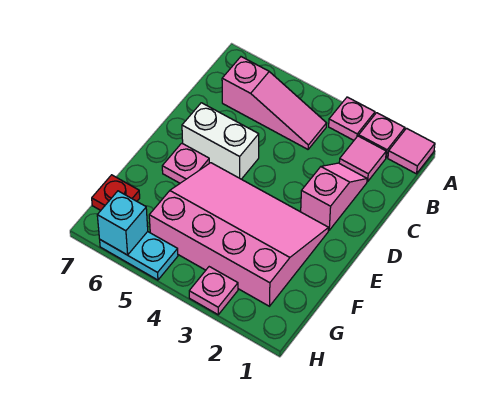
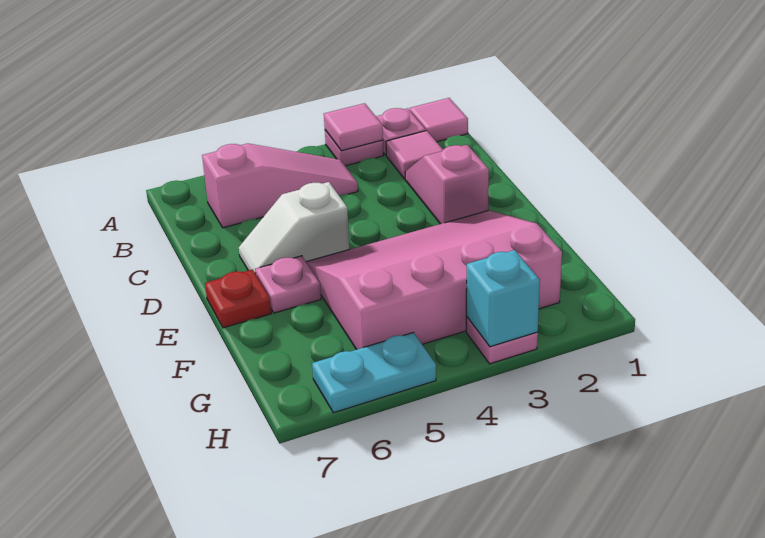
none -> pink 1x1 tile [324,103,383,151]
white 1x2 brick [182,103,259,179] -> white 1x2 slope [239,182,350,274]
red 1x1 plate [92,175,140,210] -> red 1x1 plate moved to [205,270,271,328]
cyan 1x1 brick [97,191,148,255] -> cyan 1x1 brick moved to [466,250,540,347]

